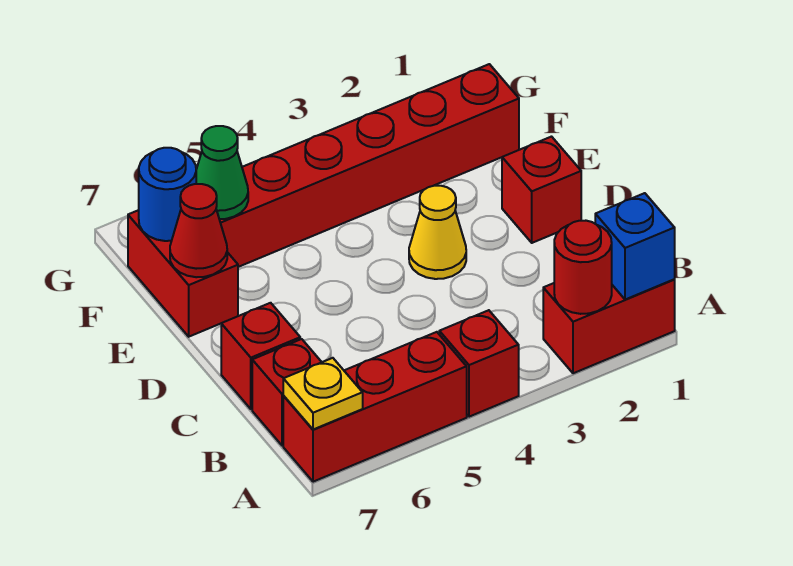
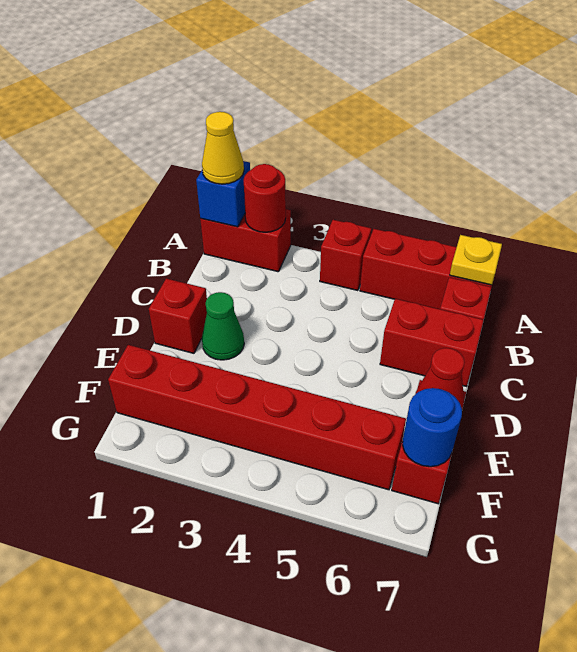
red 1x1 brick [221,303,300,409] -> red 1x2 brick [380,299,484,386]
yellow 1x1 cone [409,186,466,279] -> yellow 1x1 cone moved to [202,112,244,184]
green 1x1 cone [196,126,248,219] -> green 1x1 cone moved to [202,292,244,360]

